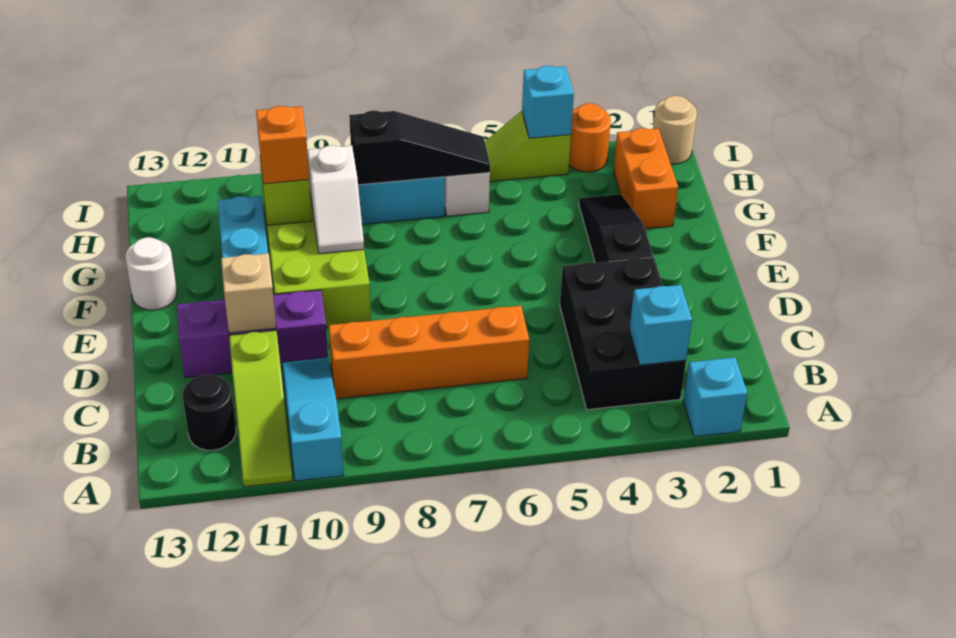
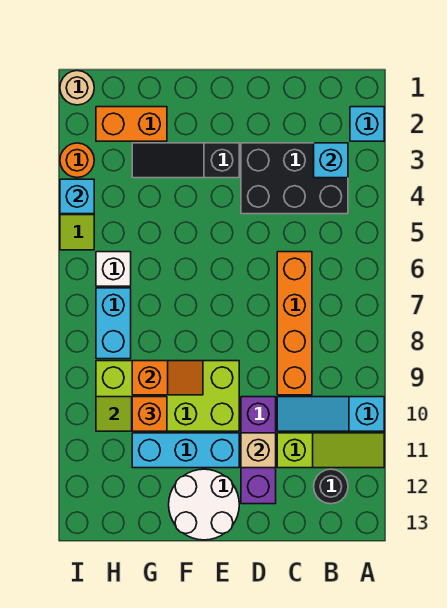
white 1x2 slope [307,146,364,254] -> orange 1x2 slope [132,361,203,395]
white 1x1 round brick [125,237,177,310] -> white 2x2 round brick [169,469,239,540]
black 1x3 slope [349,111,490,185] -> none

